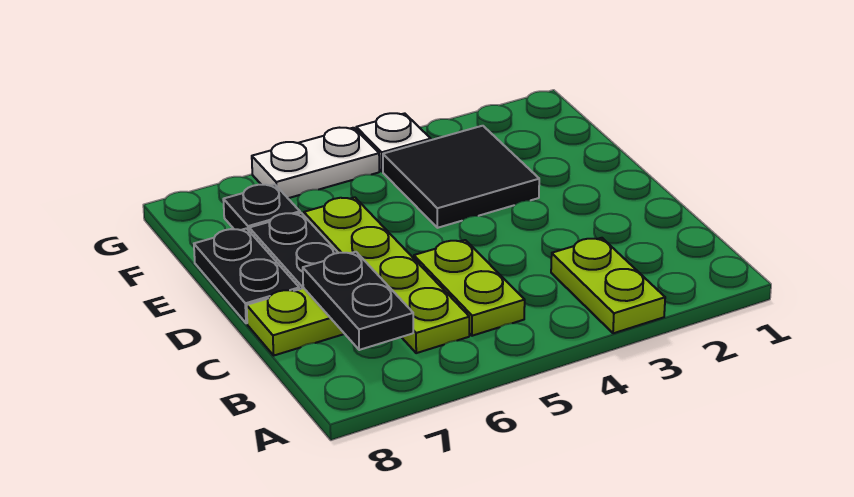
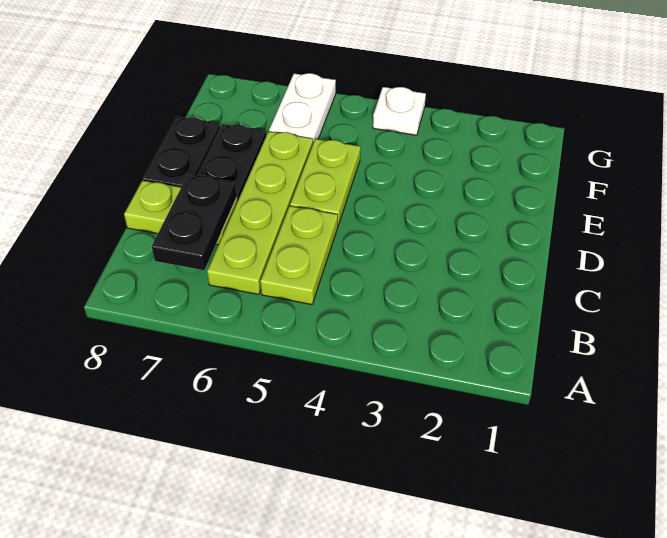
lime 1x2 plate [551,238,665,333] -> lime 1x2 plate moved to [290,139,360,225]
black 2x2 tile [383,126,539,228] -> none
black 1x1 plate [223,184,300,230] -> none
white 1x2 plate [252,128,379,198] -> white 1x2 plate turned to [269,73,336,143]

